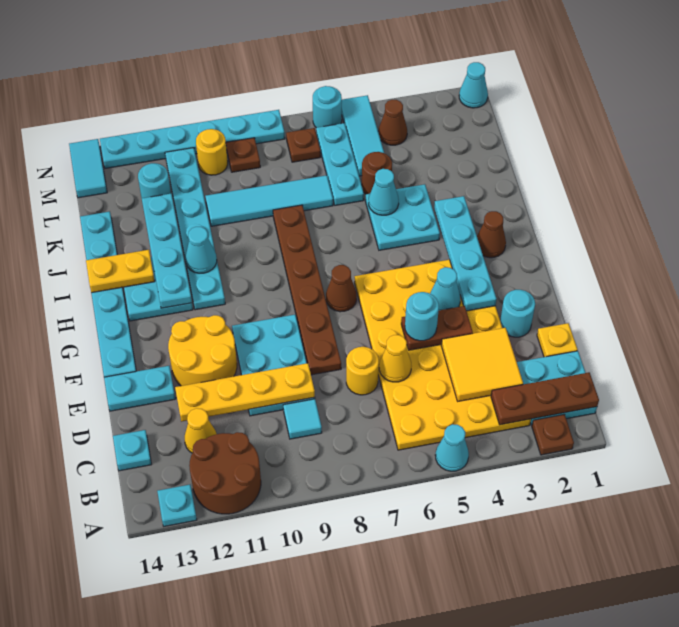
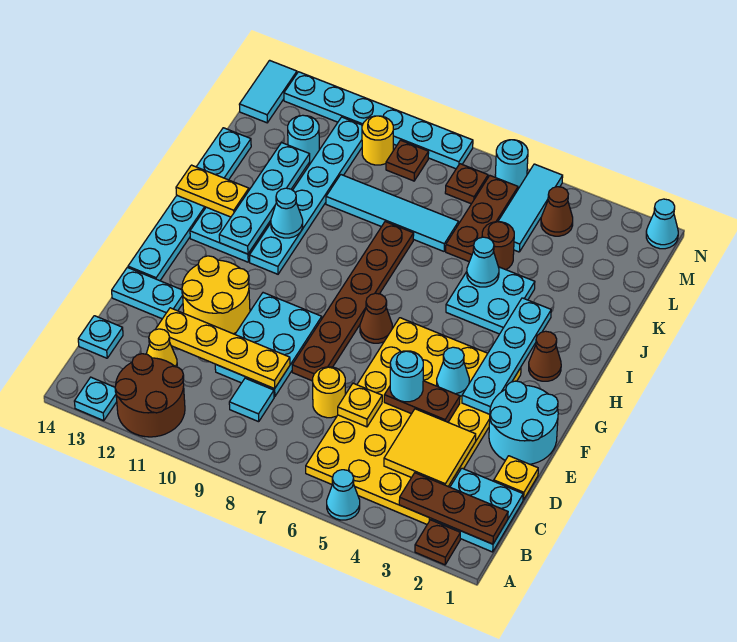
yellow 1x1 cone [379,335,411,382] -> yellow 1x1 plate [338,383,382,427]
cyan 1x1 round brick [500,290,535,337] -> cyan 2x2 round brick [489,381,558,464]
cyan 1x3 plate [316,123,364,205] -> brown 1x3 plate [446,176,518,262]

